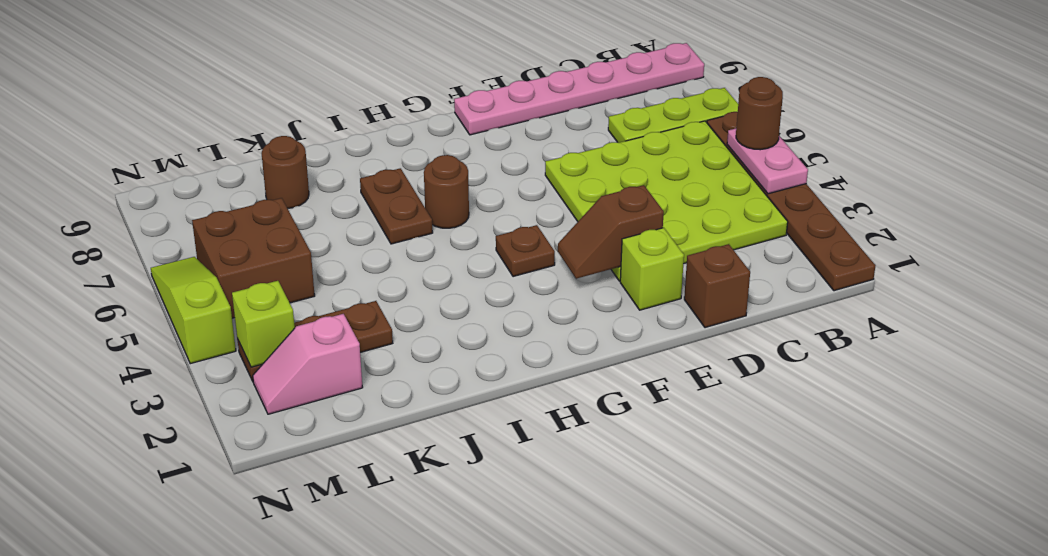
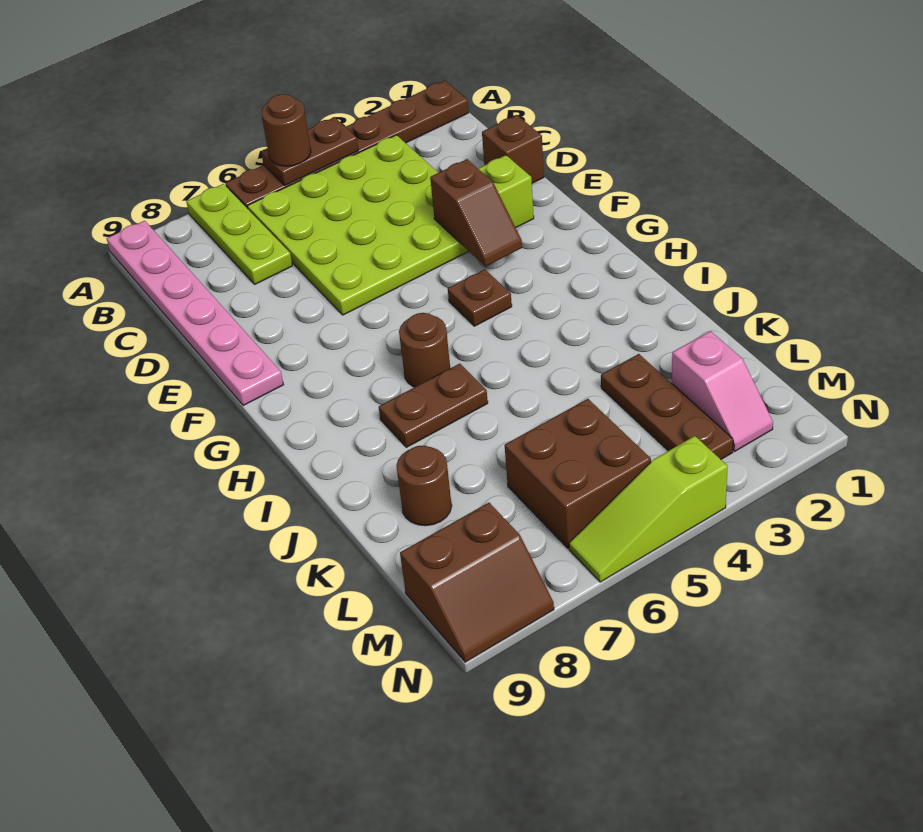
pink 1x2 plate [727,128,808,194] -> brown 1x2 plate [261,117,358,185]
lime 1x1 brick [232,281,295,367] -> none
none -> brown 2x2 slope [400,503,554,662]

